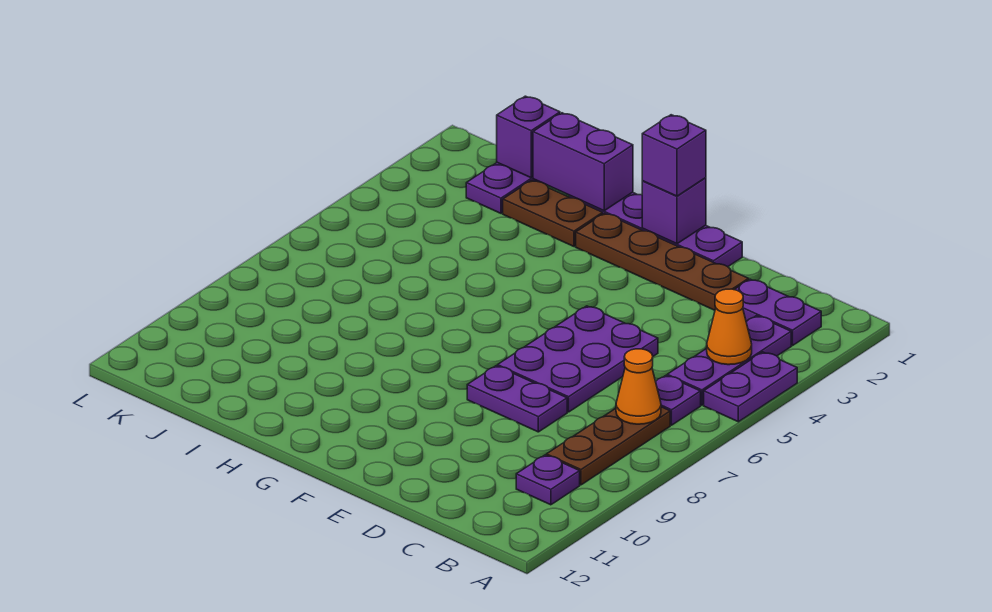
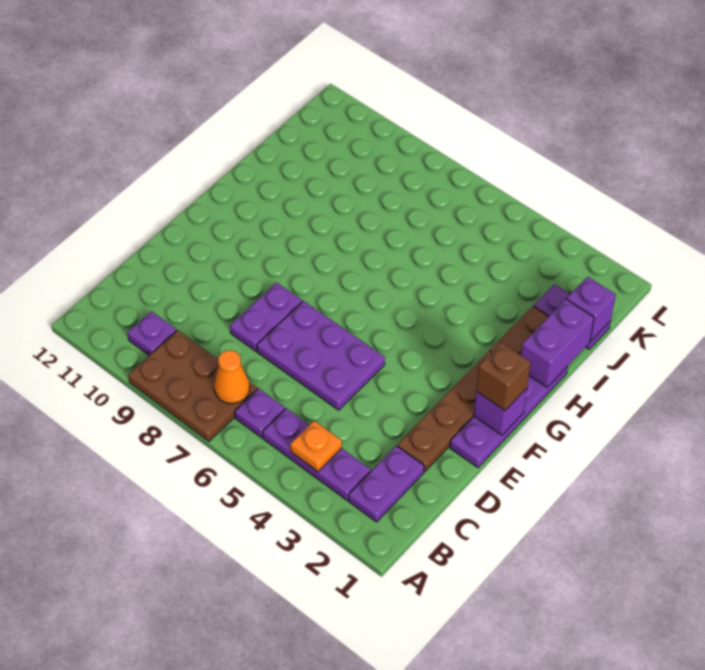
purple 1x2 plate [704,352,797,422] -> none
orange 1x1 cone [707,289,752,365] -> orange 1x1 plate [290,421,342,471]
brown 1x3 plate [546,407,670,485] -> brown 2x3 plate [128,330,257,441]
purple 1x1 brick [642,115,706,196] -> brown 1x1 brick [476,343,531,411]

